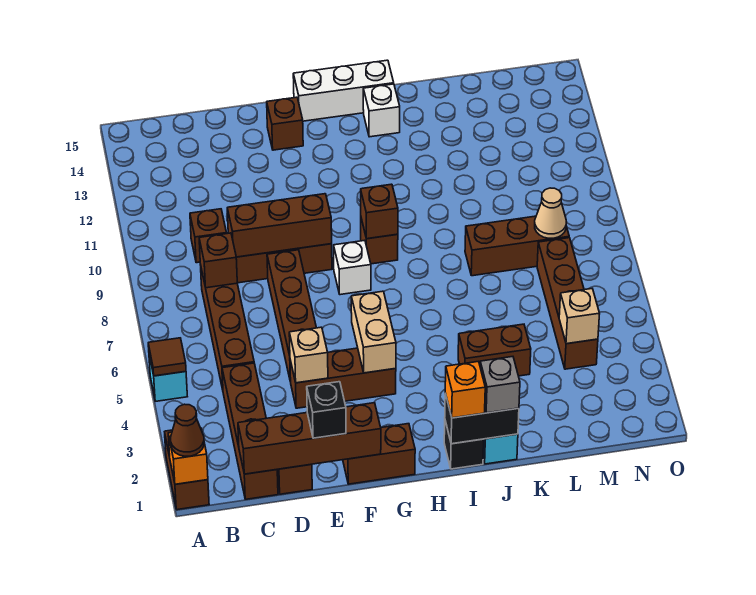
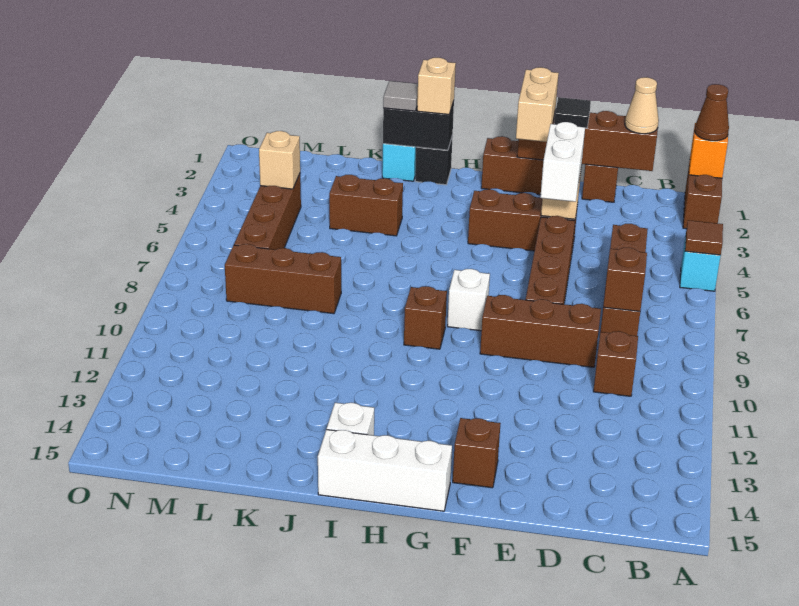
brown 1x4 brick [222,363,278,499] -> none
brown 1x3 brick [227,194,332,257] -> none
black 1x1 brick [307,382,346,438] -> black 1x1 tile [554,97,591,128]
none -> white 1x2 brick [540,122,585,202]
tan 1x2 brick [351,291,396,373] -> tan 1x2 brick moved to [516,67,559,142]
brown 1x1 brick [361,184,398,239] -> none
orange 1x1 brick [445,362,485,418] -> tan 1x1 brick [417,58,456,115]
grey 1x1 brick [480,357,520,413] -> grey 1x1 tile [383,81,418,111]
tan 1x1 cone [535,188,566,238] -> tan 1x1 cone moved to [625,77,659,134]

